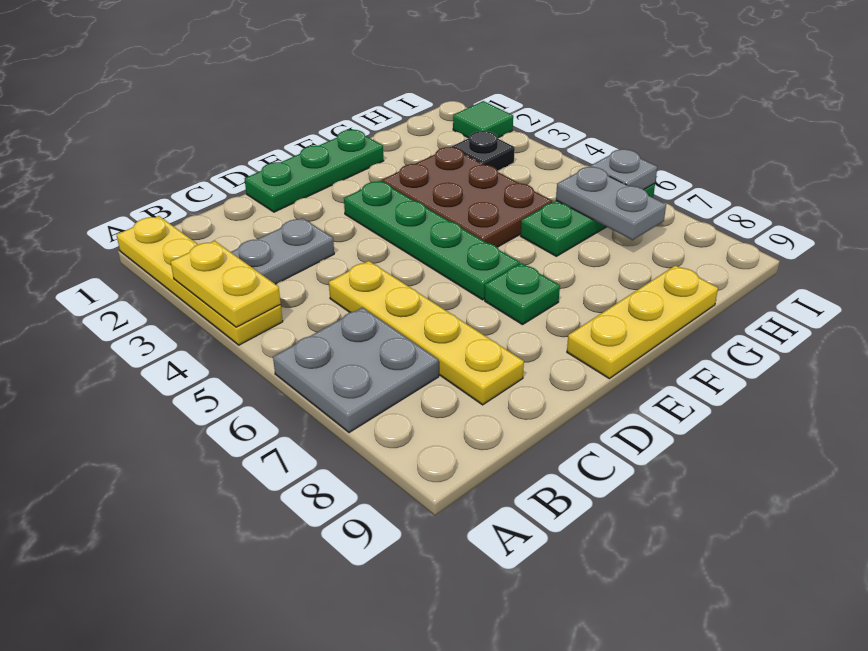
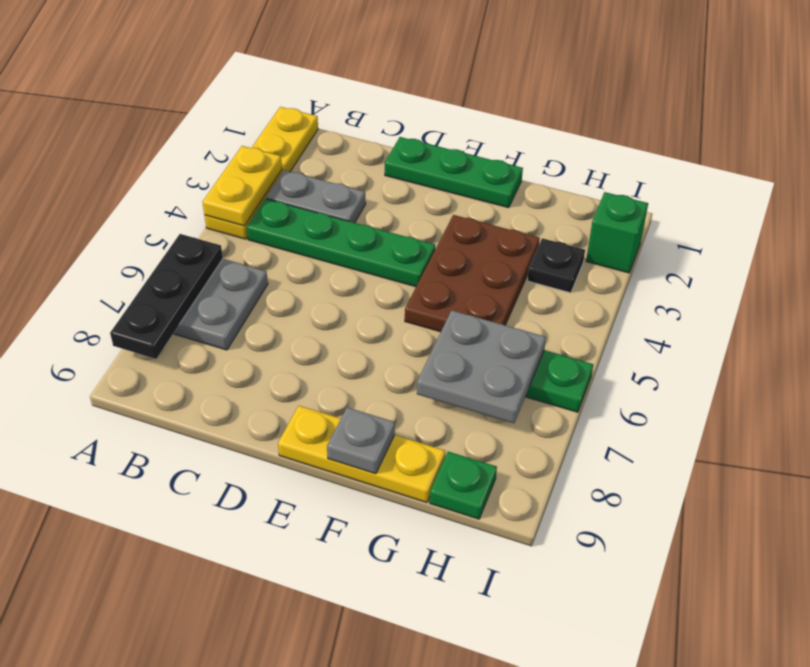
none -> black 1x3 plate [110,234,223,359]
yellow 1x4 plate [329,261,524,405] -> none
green 1x4 plate [344,181,520,300] -> green 1x4 plate turned to [247,199,435,287]
green 1x1 plate [485,263,560,325] -> green 1x1 plate moved to [430,452,497,519]
grey 1x2 plate [556,167,666,240] -> grey 2x2 plate [417,310,546,423]
green 1x1 tile [453,101,513,138] -> green 1x1 brick [586,192,648,273]
grey 1x1 plate [590,149,657,190] -> grey 1x1 plate moved to [327,407,395,474]

